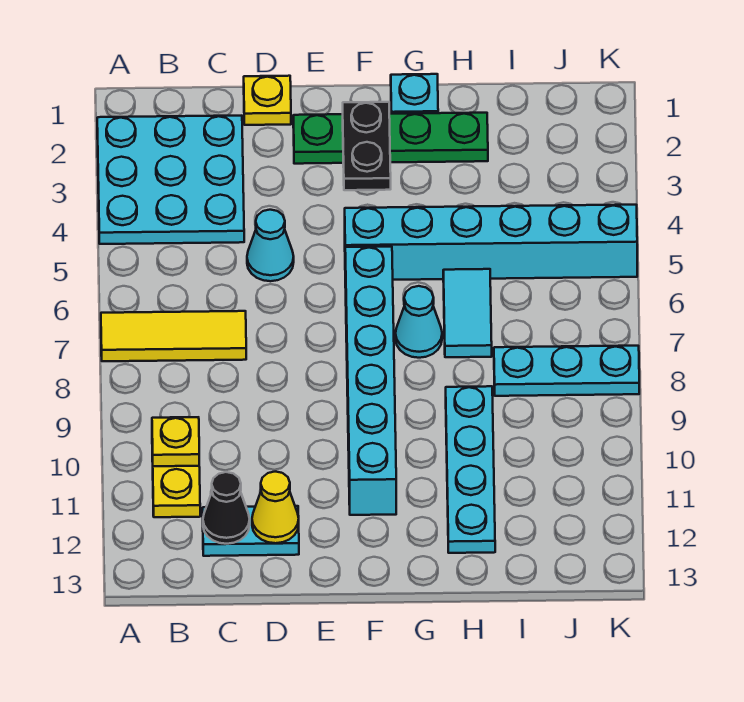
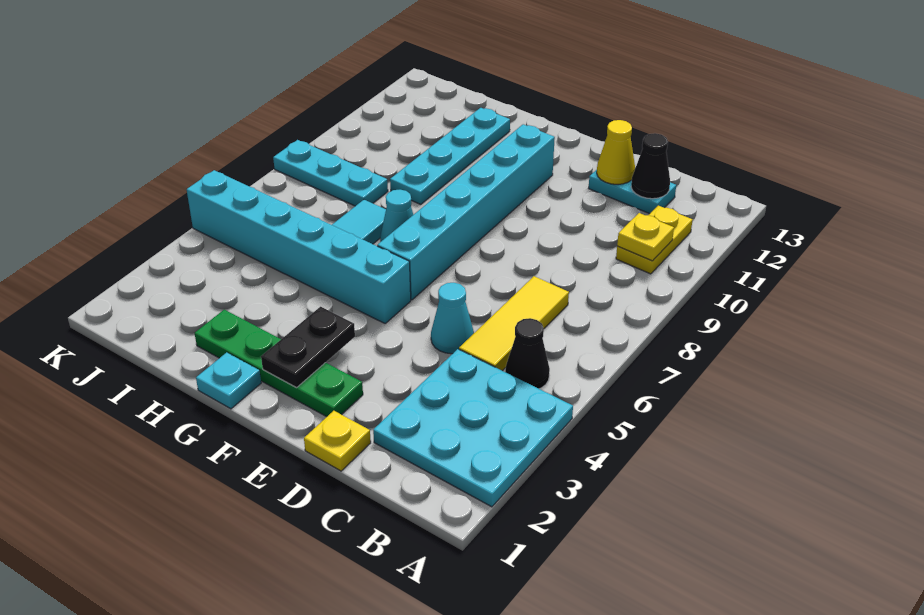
yellow 1x3 tile [101,311,246,361] -> yellow 1x3 tile turned to [459,276,569,371]
none -> black 1x1 cone [505,318,550,389]

